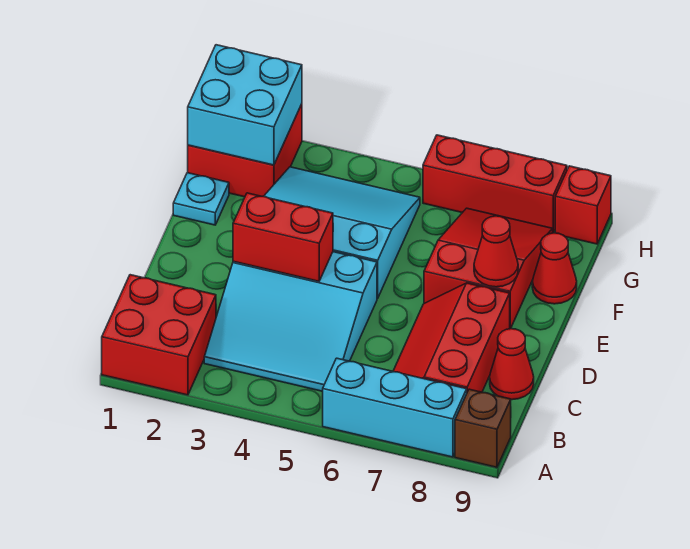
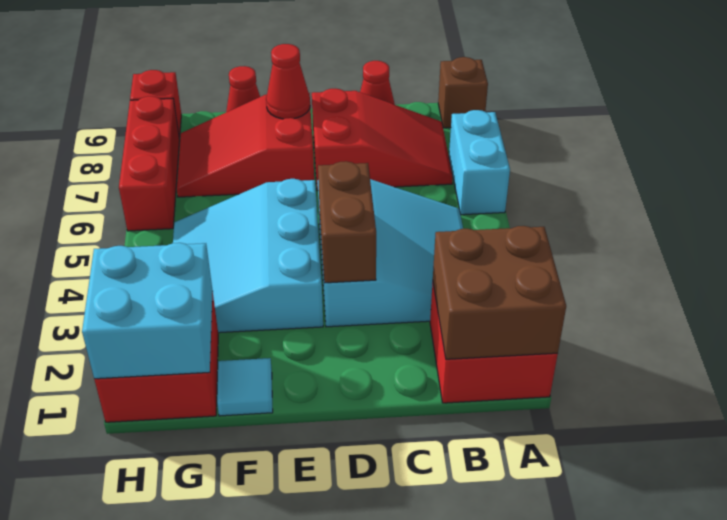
none -> brown 2x2 brick [433,226,566,359]
cyan 1x3 brick [323,358,467,457] -> cyan 1x2 brick [449,110,510,215]
red 2x3 slope [393,283,510,392] -> red 2x3 slope turned to [312,89,453,191]
red 1x2 brick [233,193,333,281] -> brown 1x2 brick [318,161,376,283]
cyan 1x1 plate [173,173,229,225] -> cyan 1x1 tile [217,358,273,416]

